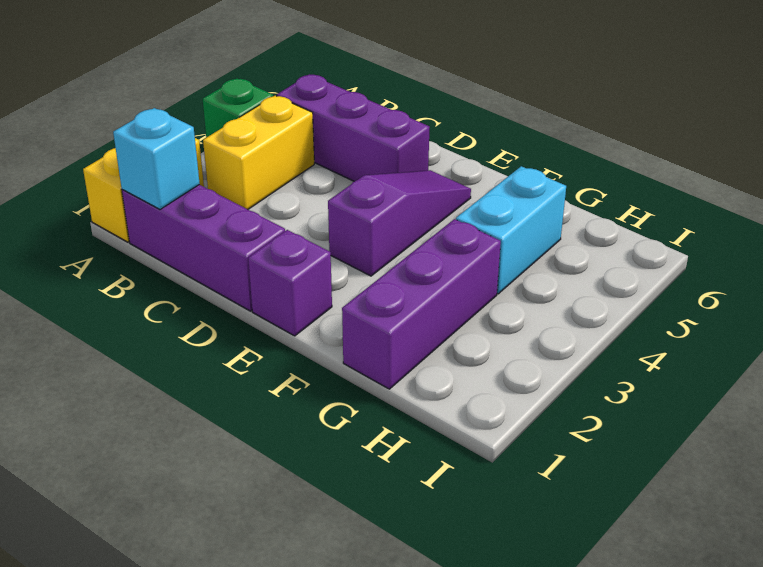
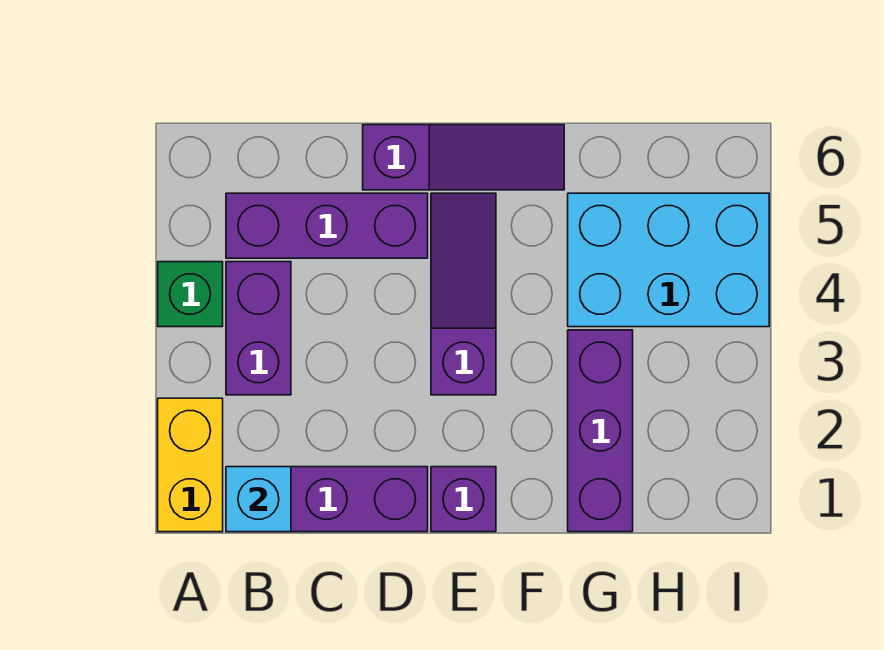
yellow 1x2 brick [203,96,314,209] -> purple 1x2 brick [226,262,291,395]
none -> purple 1x3 slope [363,125,564,190]
cyan 1x2 brick [456,166,566,294] -> cyan 2x3 brick [568,193,769,327]

